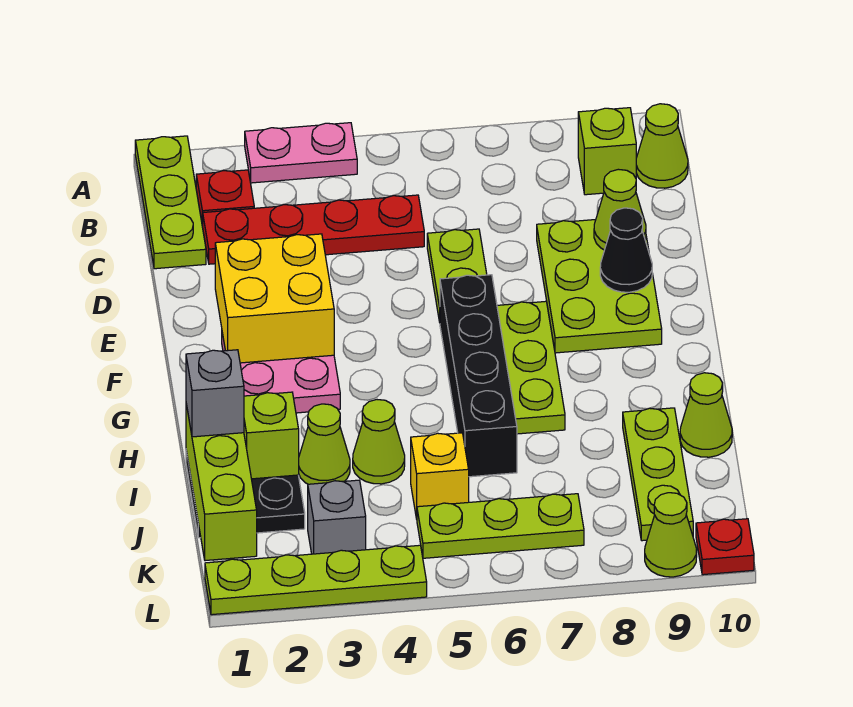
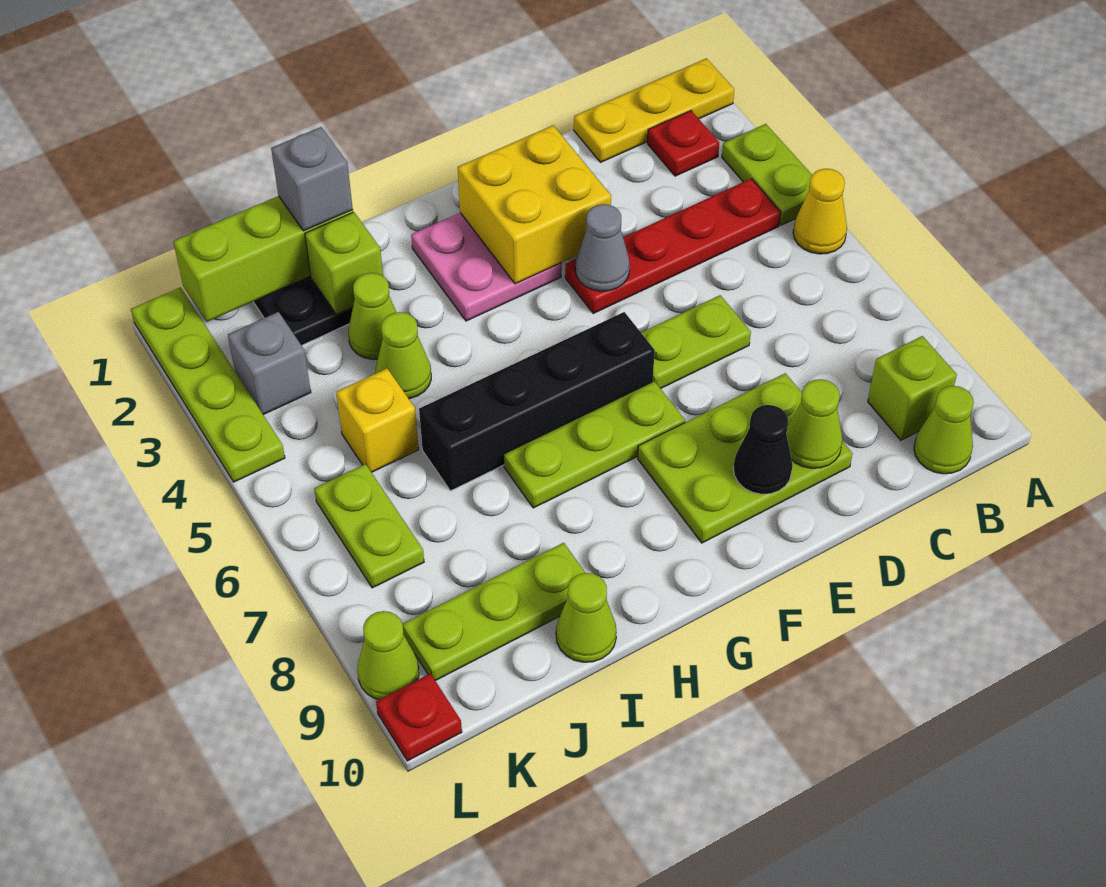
lime 1x3 plate [135,136,206,269] -> yellow 1x3 plate [574,58,734,162]
pink 1x2 plate [245,123,357,183] -> lime 1x2 plate [722,124,812,225]
none -> yellow 1x1 cone [793,169,847,254]
red 1x4 plate [203,195,424,264] -> red 1x4 plate turned to [565,179,781,313]
none -> grey 1x1 cone [575,204,630,291]
lime 1x3 plate [417,494,584,558] -> lime 1x2 plate [314,464,424,588]

